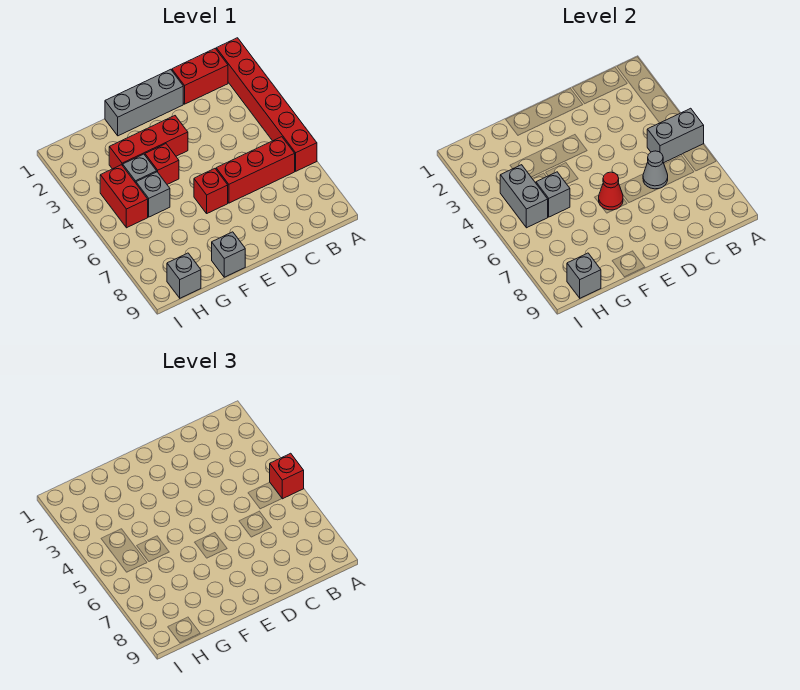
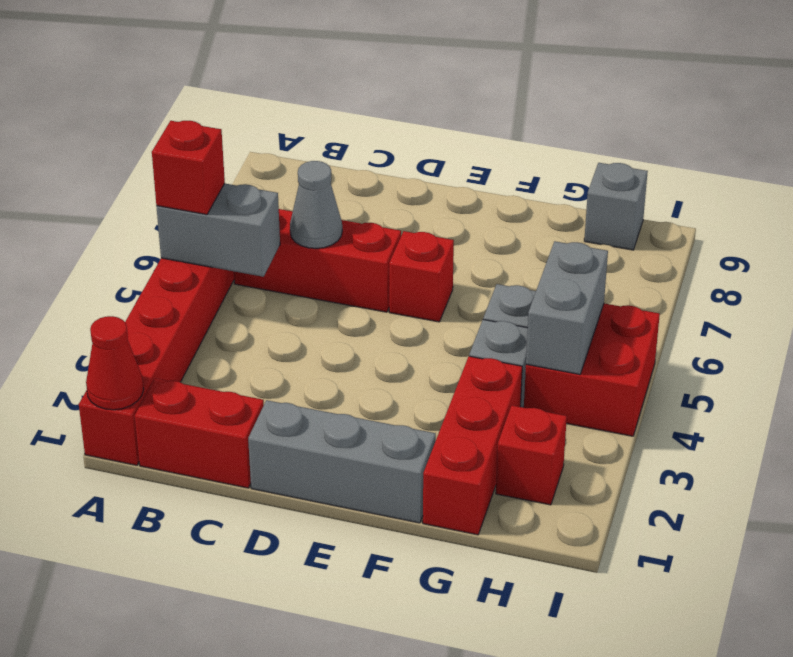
red 1x3 brick [109,116,188,169] -> red 1x3 brick turned to [423,356,522,535]
red 1x1 cone [599,172,623,210] -> red 1x1 cone moved to [86,316,144,410]
red 1x1 brick [145,144,179,184] -> red 1x1 brick moved to [496,405,567,505]
grey 1x1 brick [212,232,245,277] -> none
grey 1x1 brick [536,172,570,217] -> none
red 1x2 brick [100,165,148,228] -> red 2x2 brick [524,303,660,436]
grey 1x1 brick [567,253,601,298] -> none

